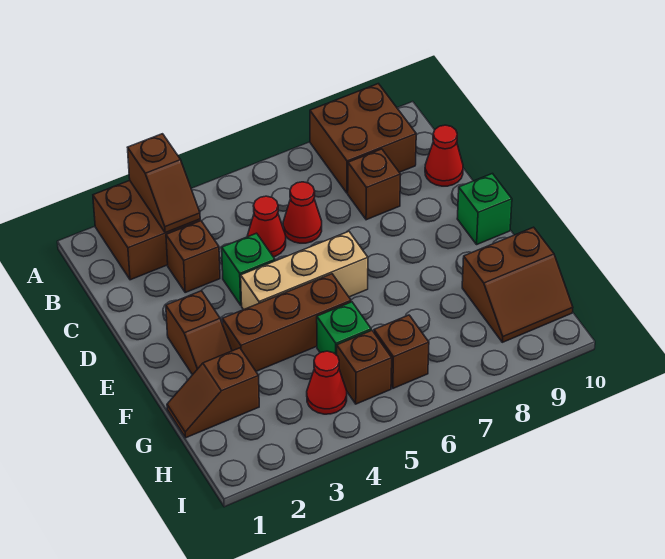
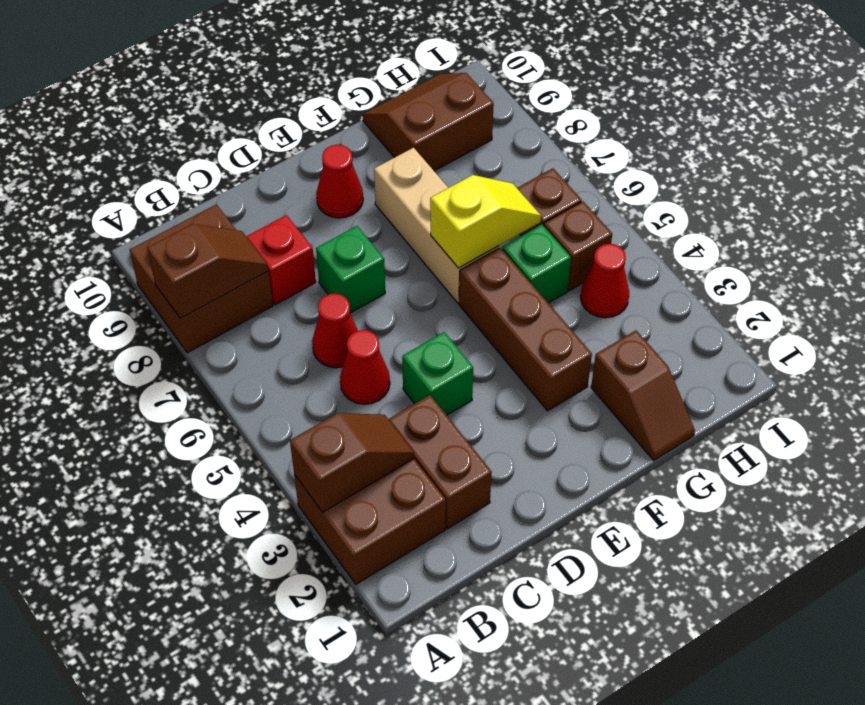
brown 1x1 brick [166,221,220,292] -> brown 1x2 brick [389,395,492,529]
brown 1x1 brick [348,149,401,220] -> red 1x1 brick [246,215,316,305]
red 1x1 cone [425,125,463,186] -> red 1x1 cone moved to [316,145,363,218]
brown 1x2 slope [166,291,232,375] -> brown 1x2 slope moved to [147,224,268,318]
tan 1x3 brick [241,231,368,310] -> tan 1x3 brick moved to [374,148,499,303]
green 1x1 brick [457,174,512,244] -> green 1x1 brick moved to [316,226,385,313]
none -> yellow 1x2 slope [430,175,541,268]
brown 2x2 slope [462,227,573,342] -> brown 2x2 slope turned to [363,73,494,171]

